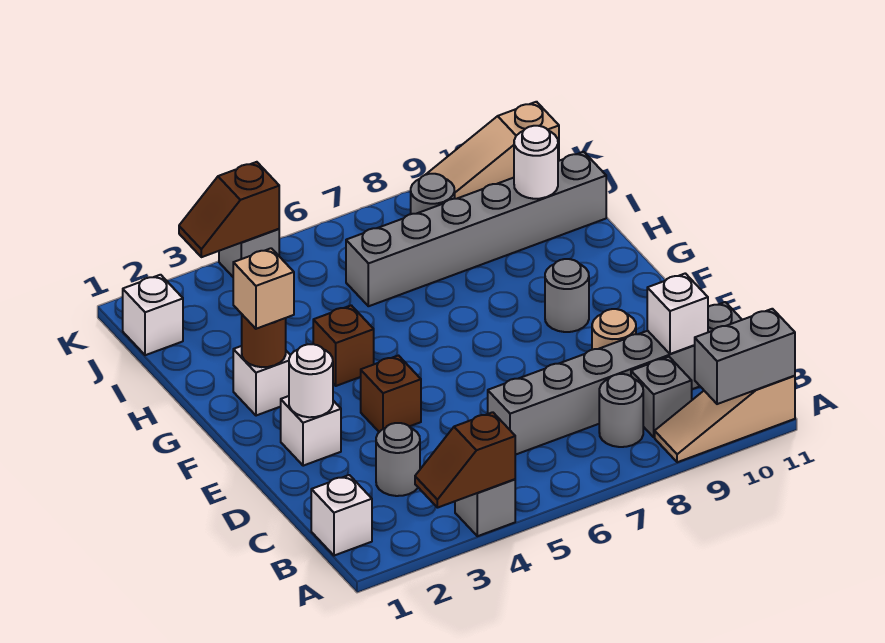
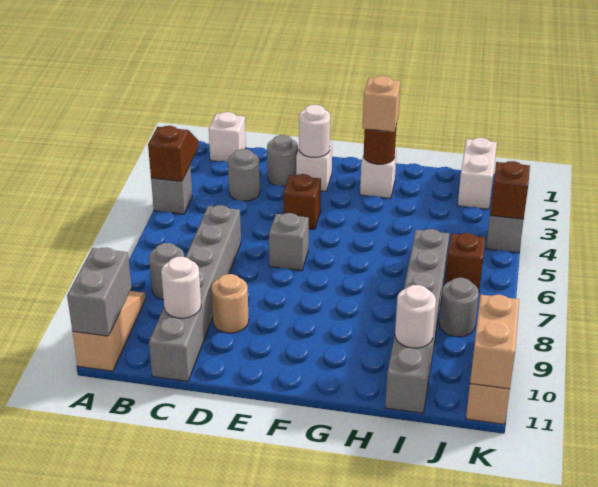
grey 1x1 brick [631,357,692,437] -> grey 1x1 brick moved to [269,213,309,271]
white 1x1 brick [647,273,708,354] -> white 1x1 round brick [161,257,201,318]
grey 1x1 round brick [545,259,589,332] -> grey 1x1 round brick moved to [267,135,298,186]
brown 1x1 brick [313,305,374,386] -> brown 1x1 brick moved to [445,233,485,290]
white 1x1 brick [123,275,183,355] -> white 1x2 brick [458,138,497,209]
none -> tan 1x2 brick [470,295,519,389]

